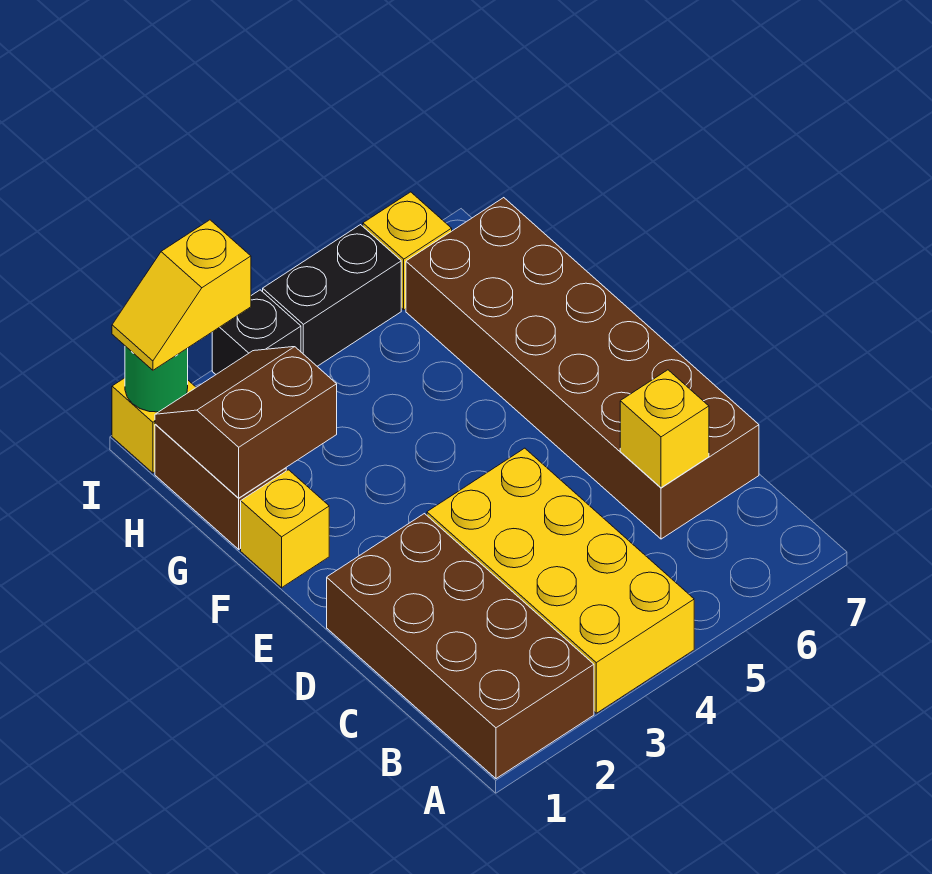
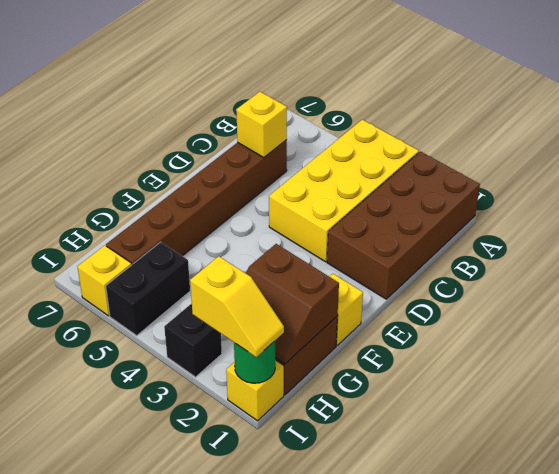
brown 2x6 brick [406,198,759,539] -> brown 1x6 brick [106,140,287,264]
black 1x2 brick [263,225,401,366] -> black 1x2 brick turned to [106,242,190,336]

